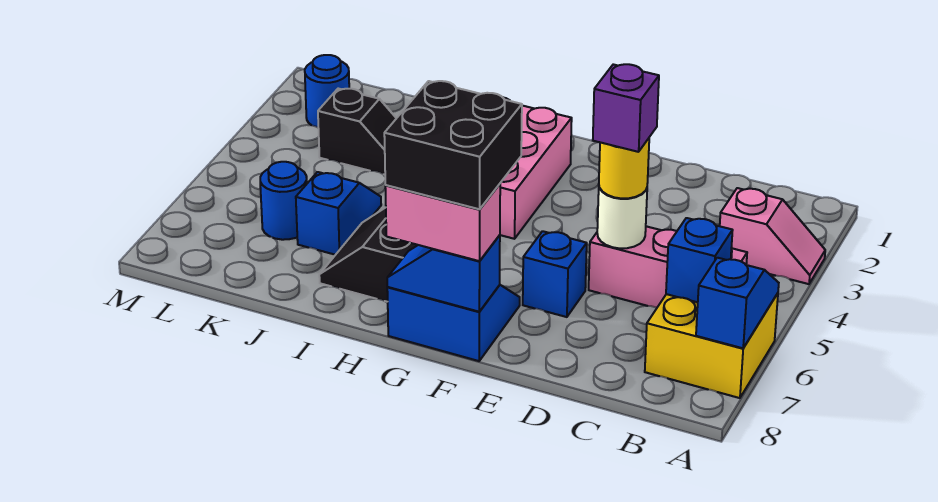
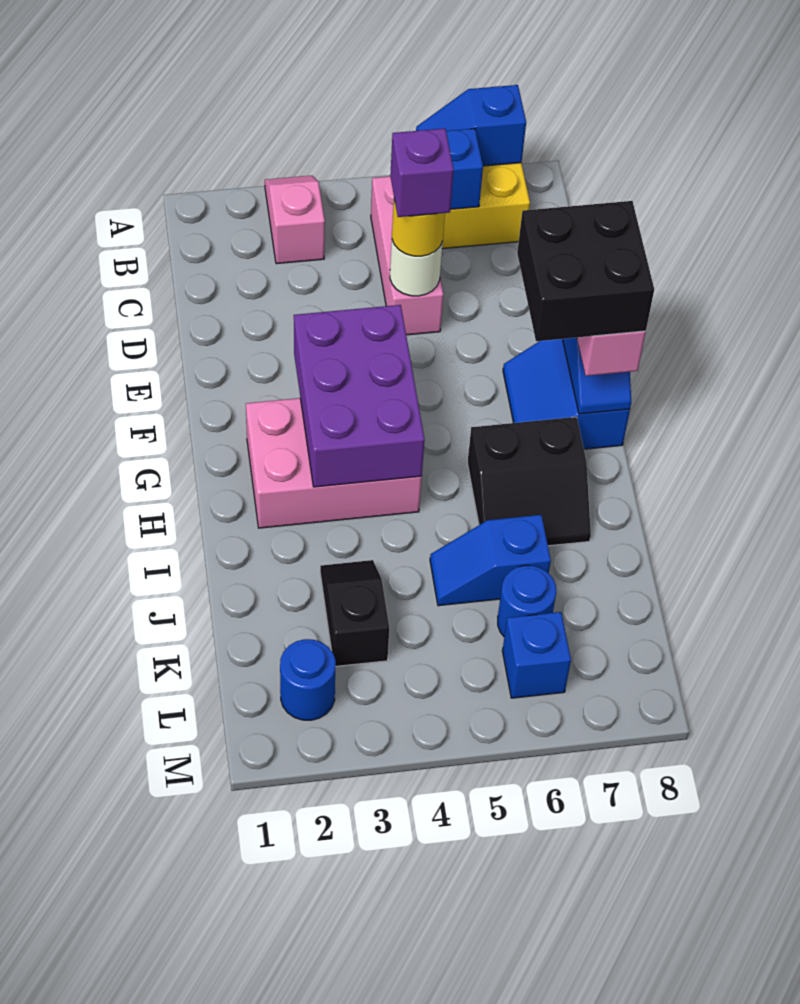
blue 1x1 brick [523,231,587,317] -> blue 1x1 brick moved to [502,612,571,698]
none -> purple 2x3 brick [294,305,425,487]

